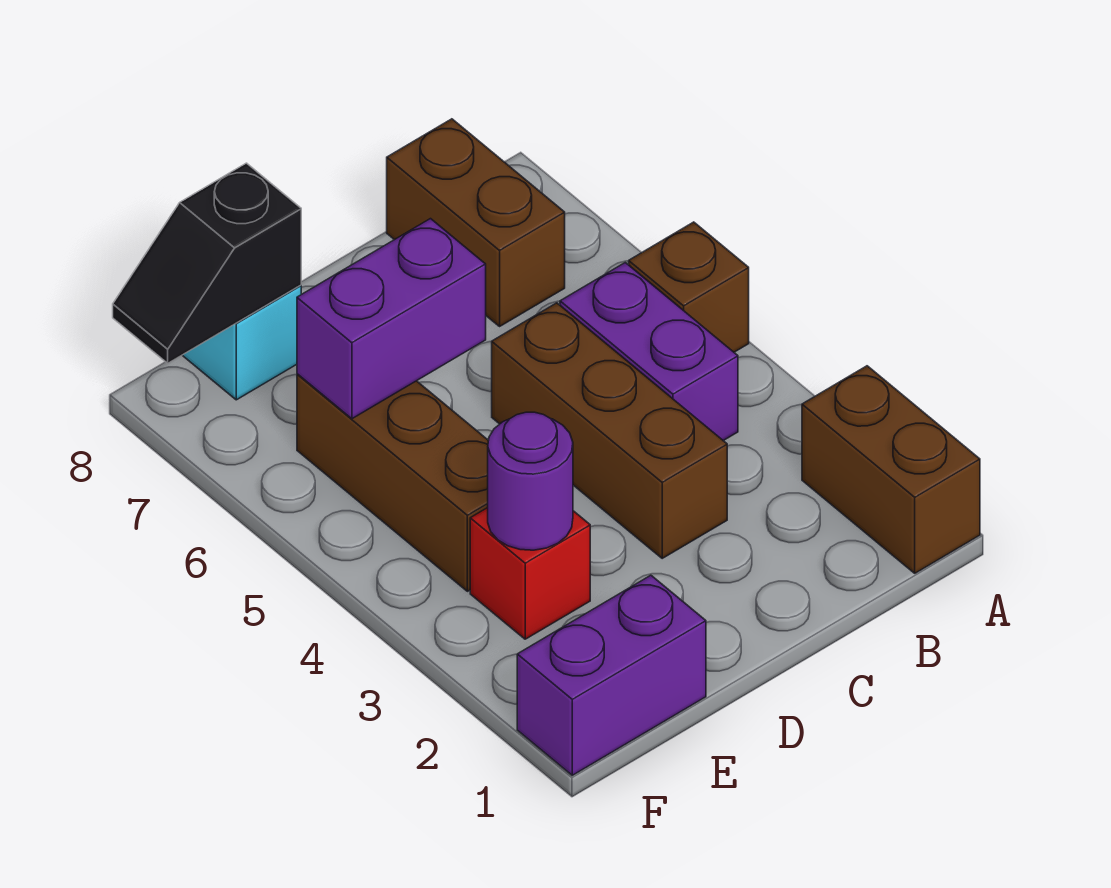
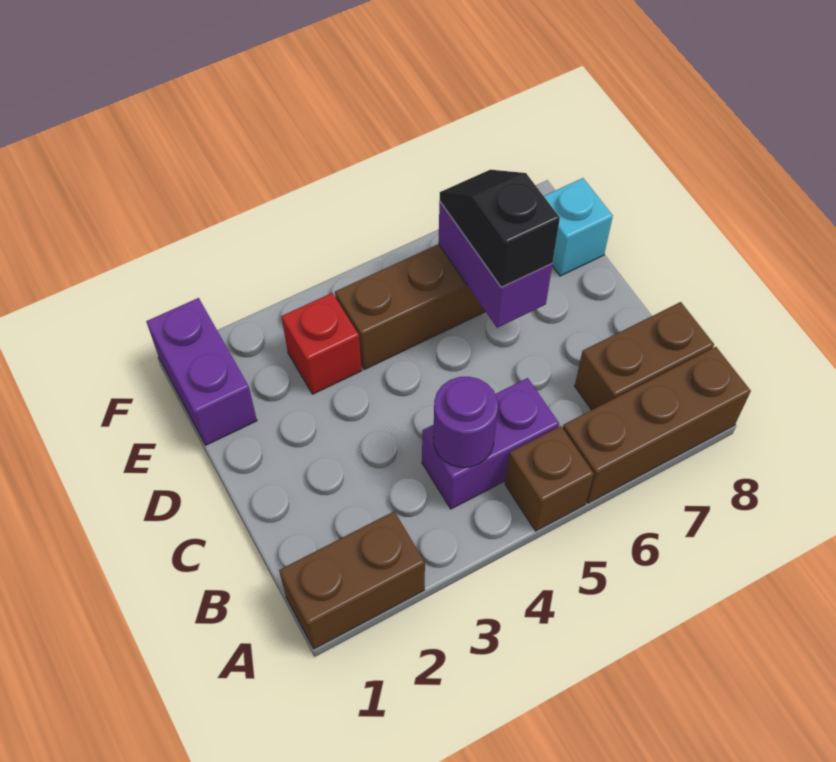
brown 1x3 brick [492,303,727,558] -> brown 1x3 brick moved to [563,347,751,503]
purple 1x1 round brick [488,412,573,550] -> purple 1x1 round brick moved to [433,377,498,467]
black 1x2 slope [113,163,301,363] -> black 1x2 slope moved to [440,170,560,287]

